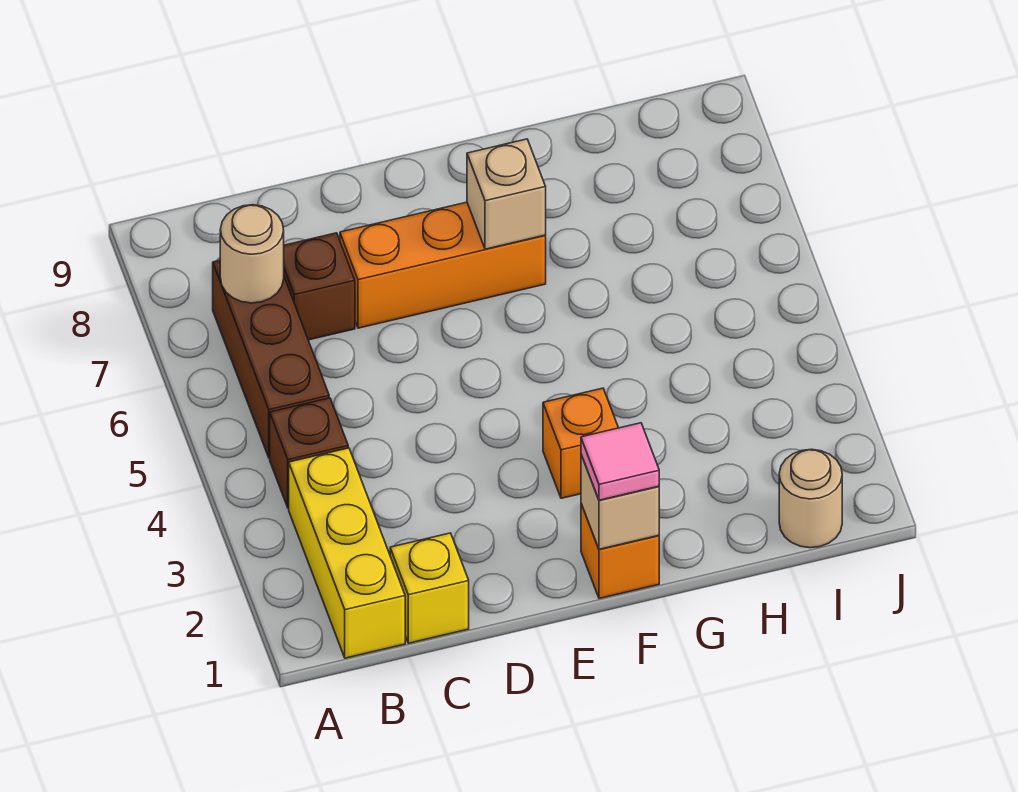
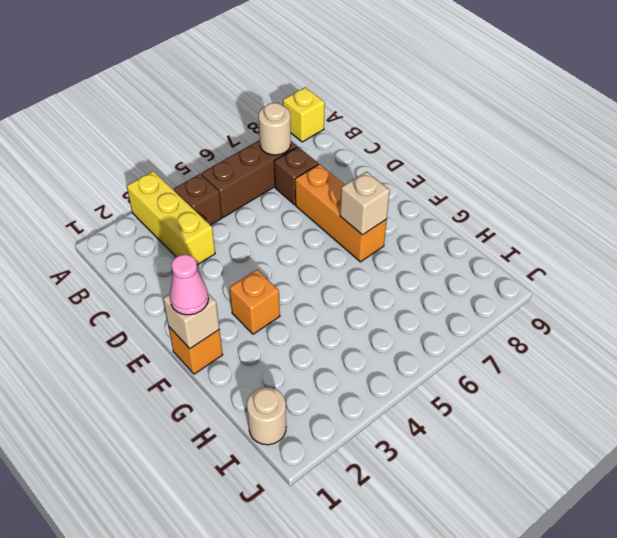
yellow 1x3 brick [289,448,405,658] -> yellow 1x3 brick turned to [127,171,215,265]
yellow 1x1 brick [390,533,469,643] -> yellow 1x1 brick moved to [283,87,325,142]
pink 1x1 tile [581,423,659,500] -> pink 1x1 cone [170,255,209,315]

